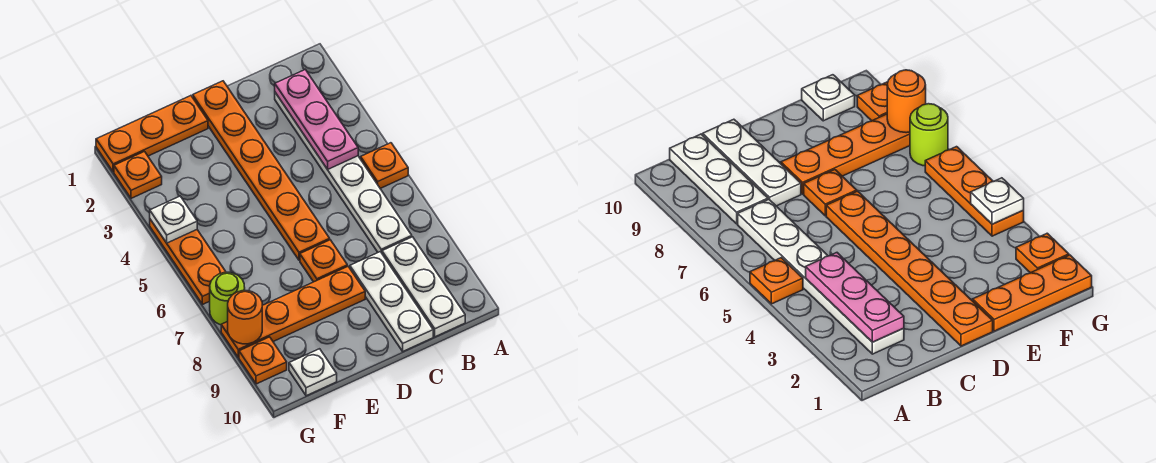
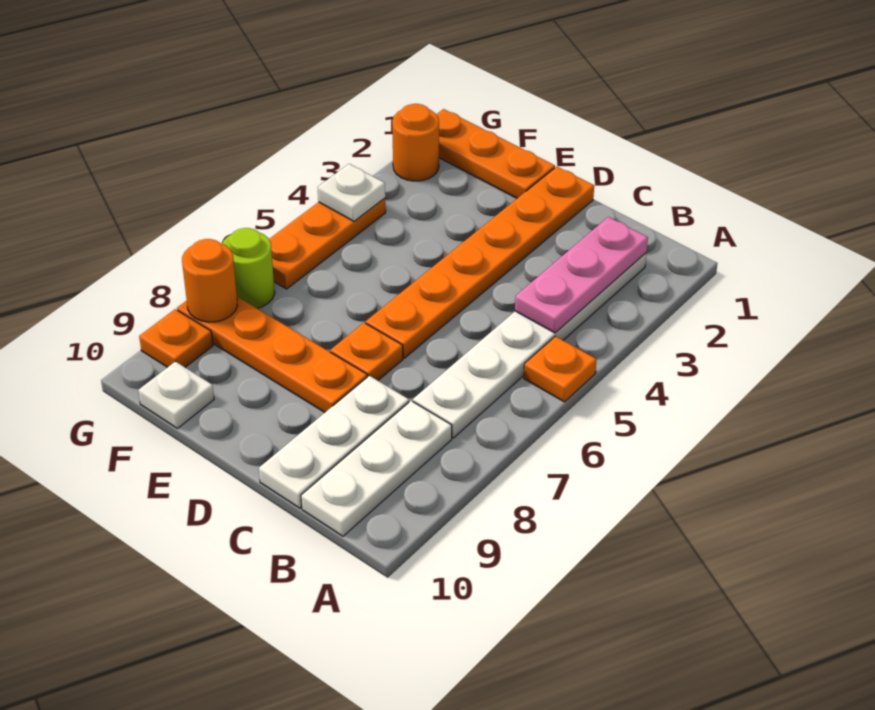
orange 1x1 plate [114,152,162,198] -> orange 1x1 round brick [392,104,439,181]

